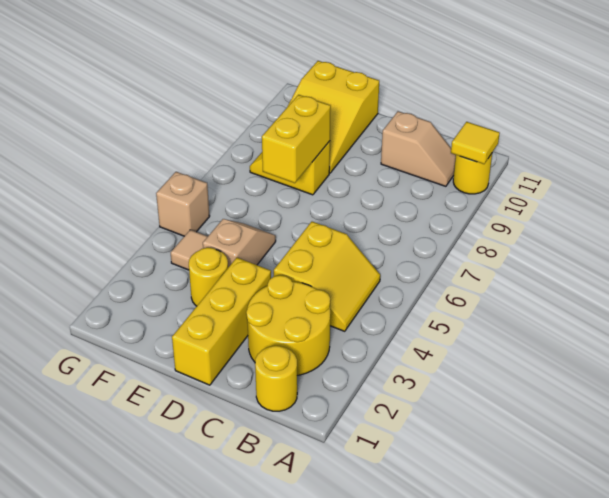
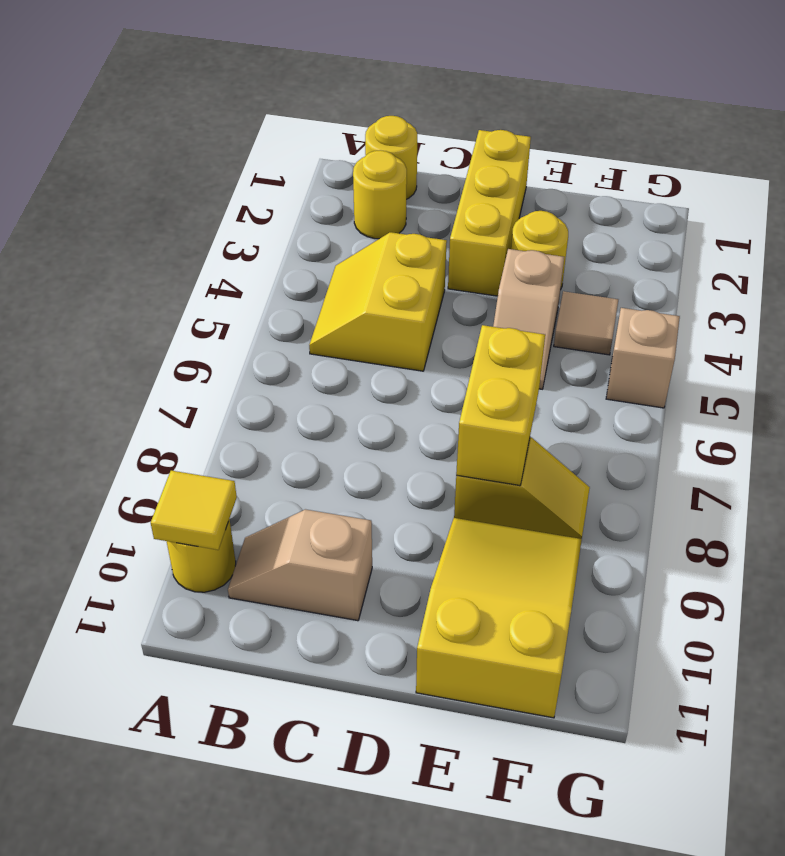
yellow 2x2 round brick [246,275,330,375] -> yellow 1x1 round brick [353,150,407,239]

